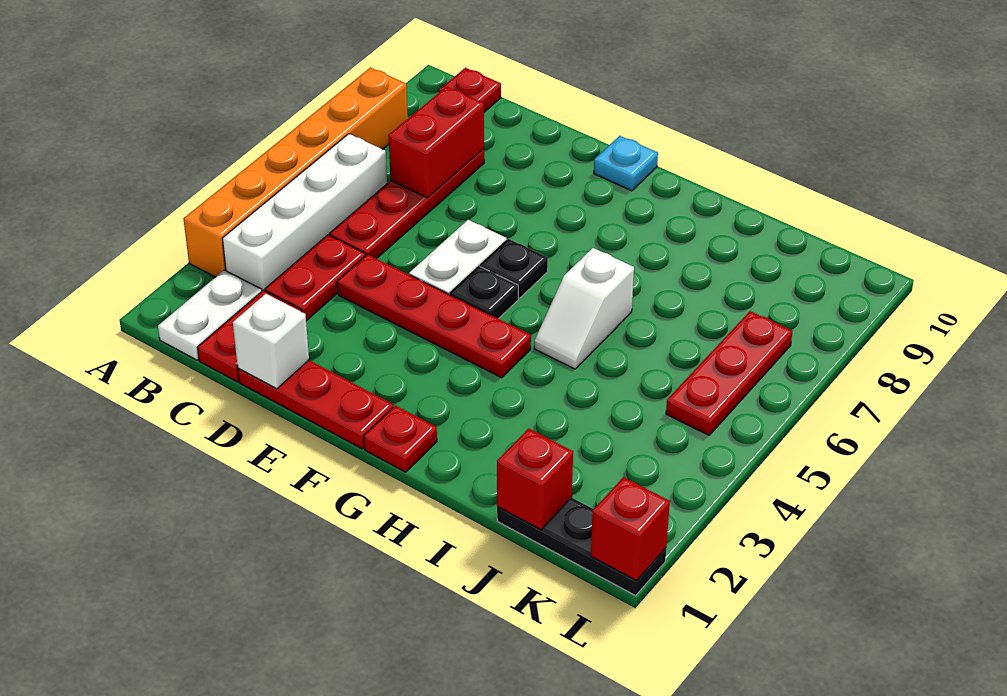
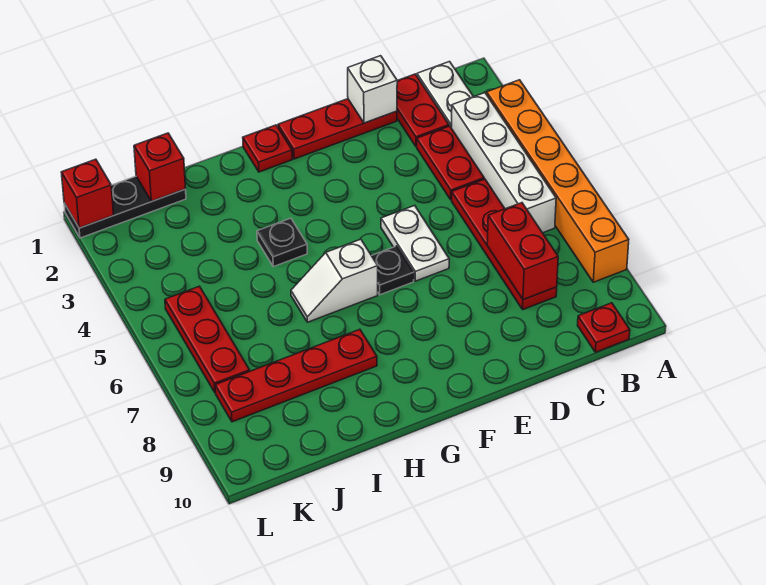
red 1x4 plate [337,254,531,378] -> red 1x4 plate moved to [215,329,377,422]
black 1x1 plate [450,266,518,319] -> black 1x1 plate moved to [257,218,307,267]
cyan 1x1 plate [594,136,658,191] -> none
white 1x2 slope [534,248,634,369] -> white 1x2 slope turned to [291,239,378,322]

